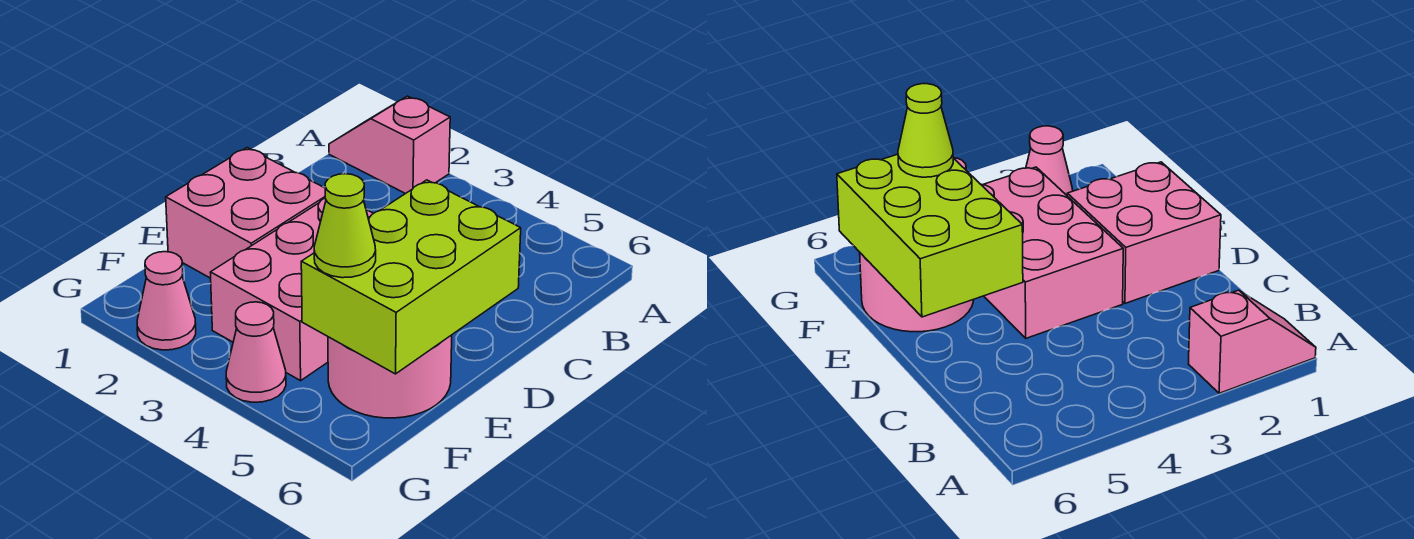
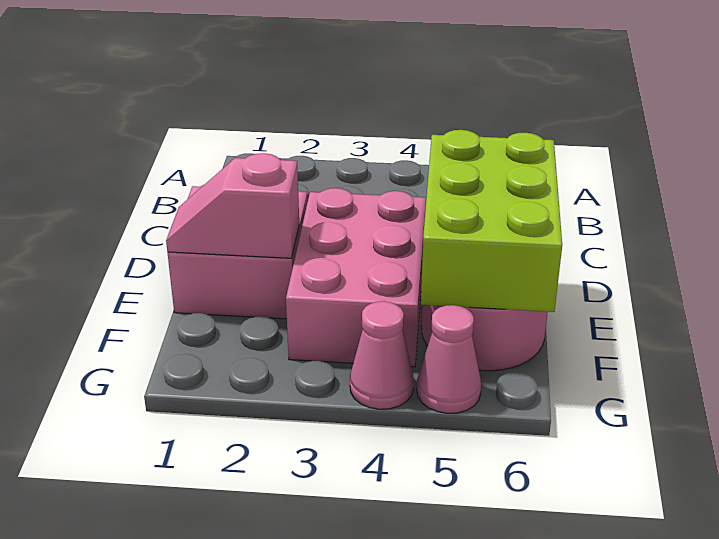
pink 1x2 slope [329,96,450,194] -> pink 1x2 slope moved to [166,153,299,258]
lime 1x1 cone [314,174,376,278] -> none
pink 1x1 cone [137,252,196,350] -> pink 1x1 cone moved to [417,305,481,413]

